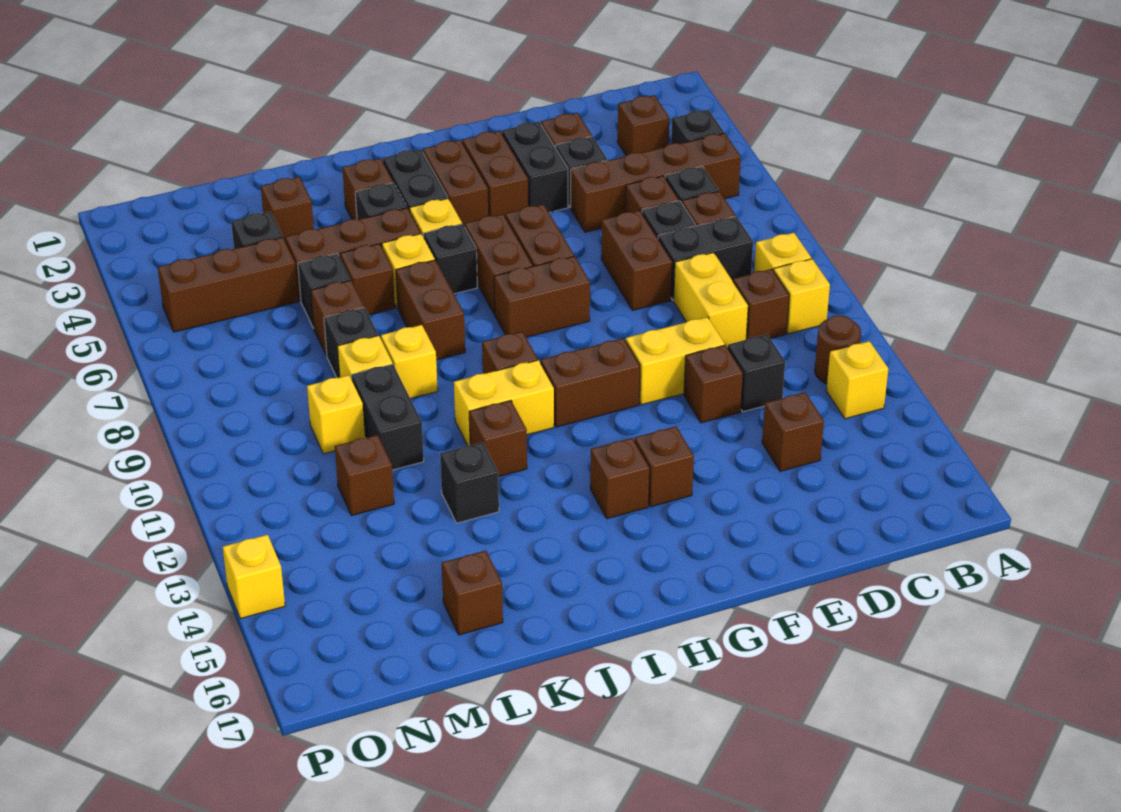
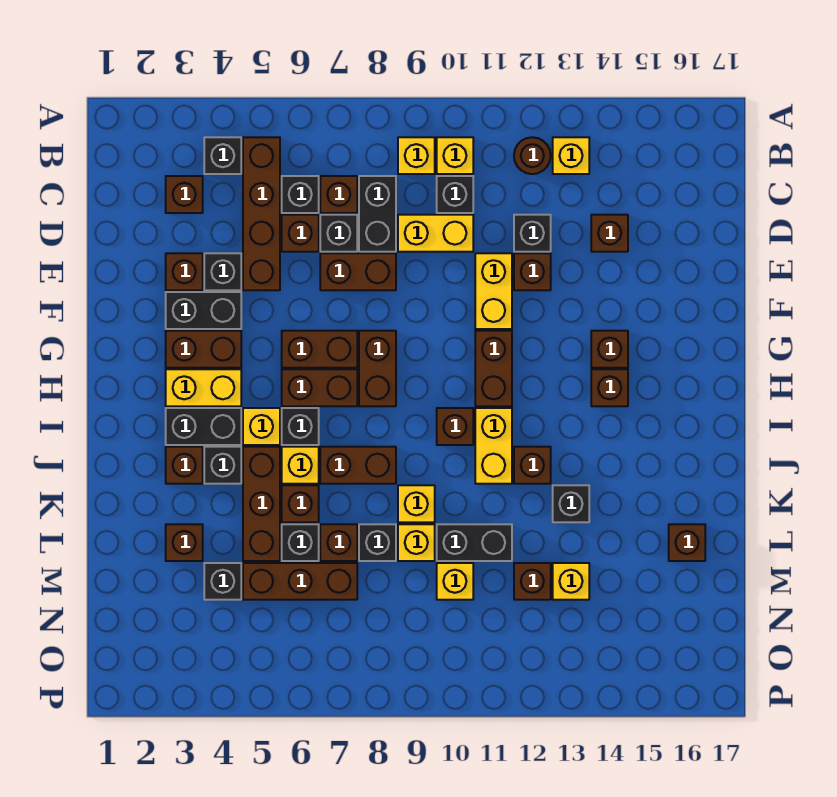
brown 1x1 brick [733,269,789,340] -> black 1x1 brick [437,176,473,213]
brown 1x2 brick [423,140,489,227] -> yellow 1x2 brick [166,369,241,406]
brown 1x3 brick [158,237,299,332] -> brown 1x3 brick turned to [243,563,357,600]
yellow 1x1 brick [223,535,285,619] -> yellow 1x1 brick moved to [553,563,589,600]

